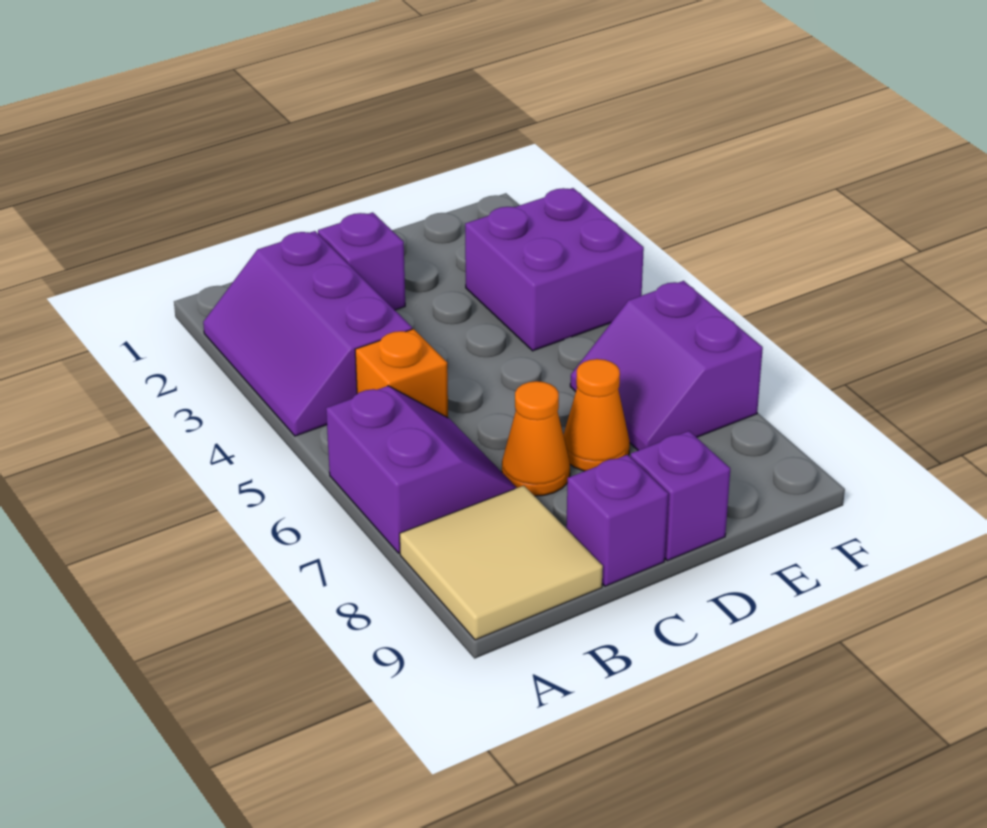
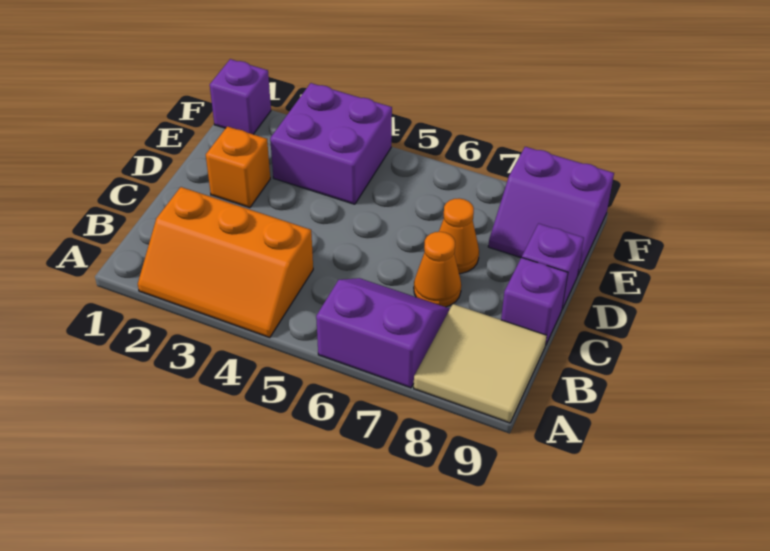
purple 2x3 slope [203,231,412,436] -> orange 2x3 slope [138,187,313,338]
orange 1x1 brick [355,329,448,418] -> orange 1x1 brick moved to [206,126,270,208]
purple 1x1 brick [318,212,405,310] -> purple 1x1 brick moved to [210,59,271,134]
purple 2x2 slope [570,281,763,450] -> purple 2x2 slope moved to [488,147,614,276]

